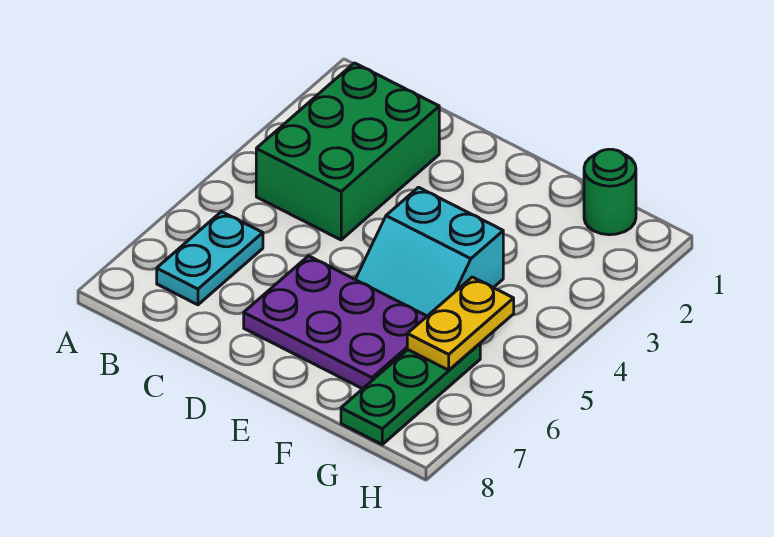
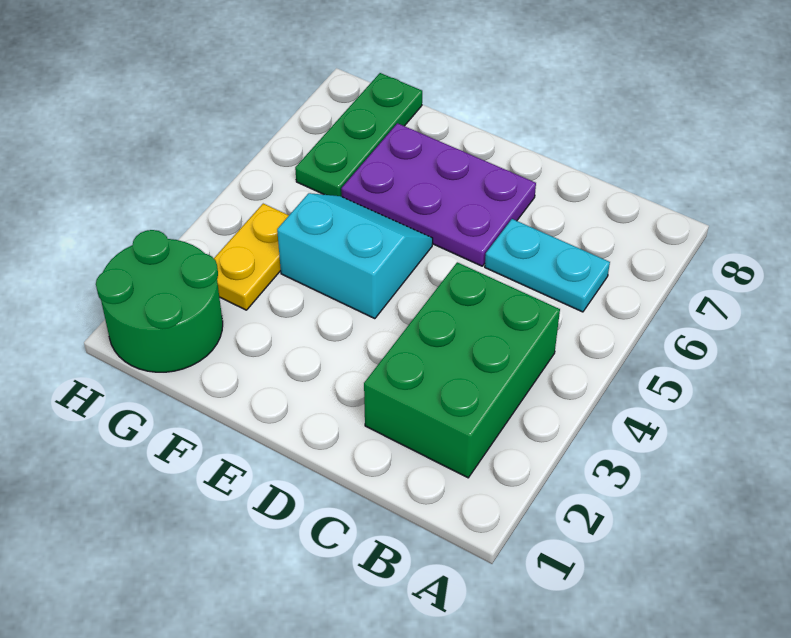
cyan 1x2 plate [157,212,263,305] -> cyan 1x2 plate turned to [485,219,610,312]
green 1x1 round brick [584,149,636,235] -> green 2x2 round brick [96,230,223,372]
yellow 1x2 plate [407,277,514,370] -> yellow 1x2 plate moved to [214,204,289,310]

